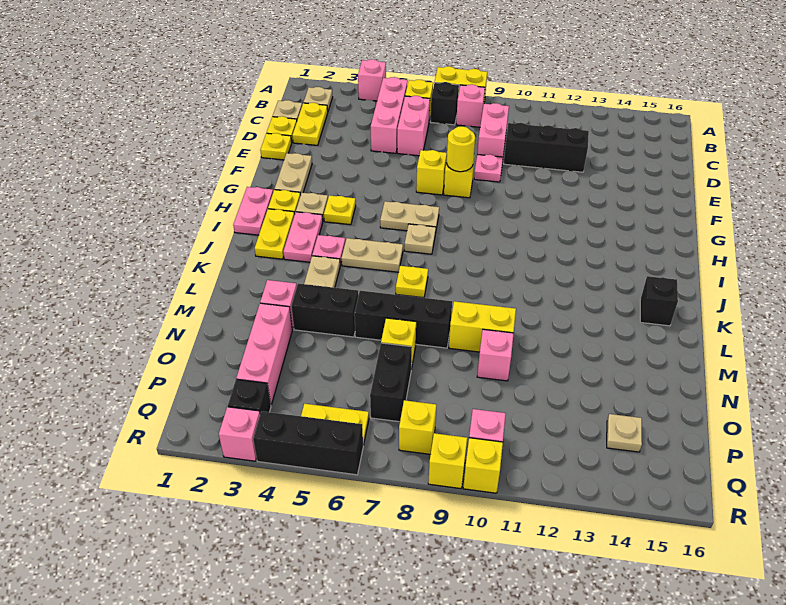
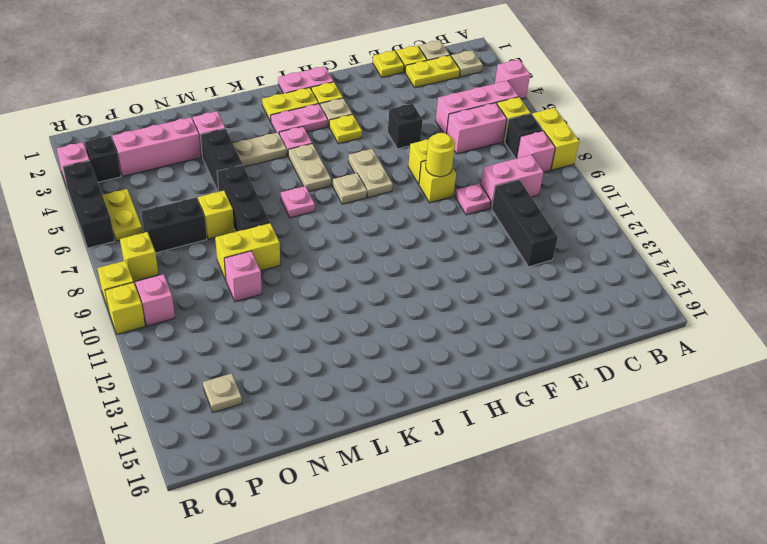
tan 1x2 plate [275,153,312,195] -> none
yellow 1x1 plate [396,266,428,298] -> pink 1x1 plate [281,186,315,218]
black 1x1 brick [640,276,678,326] -> black 1x1 brick moved to [388,104,423,149]
yellow 1x2 brick [449,301,516,352] -> yellow 1x2 brick turned to [215,223,280,280]

